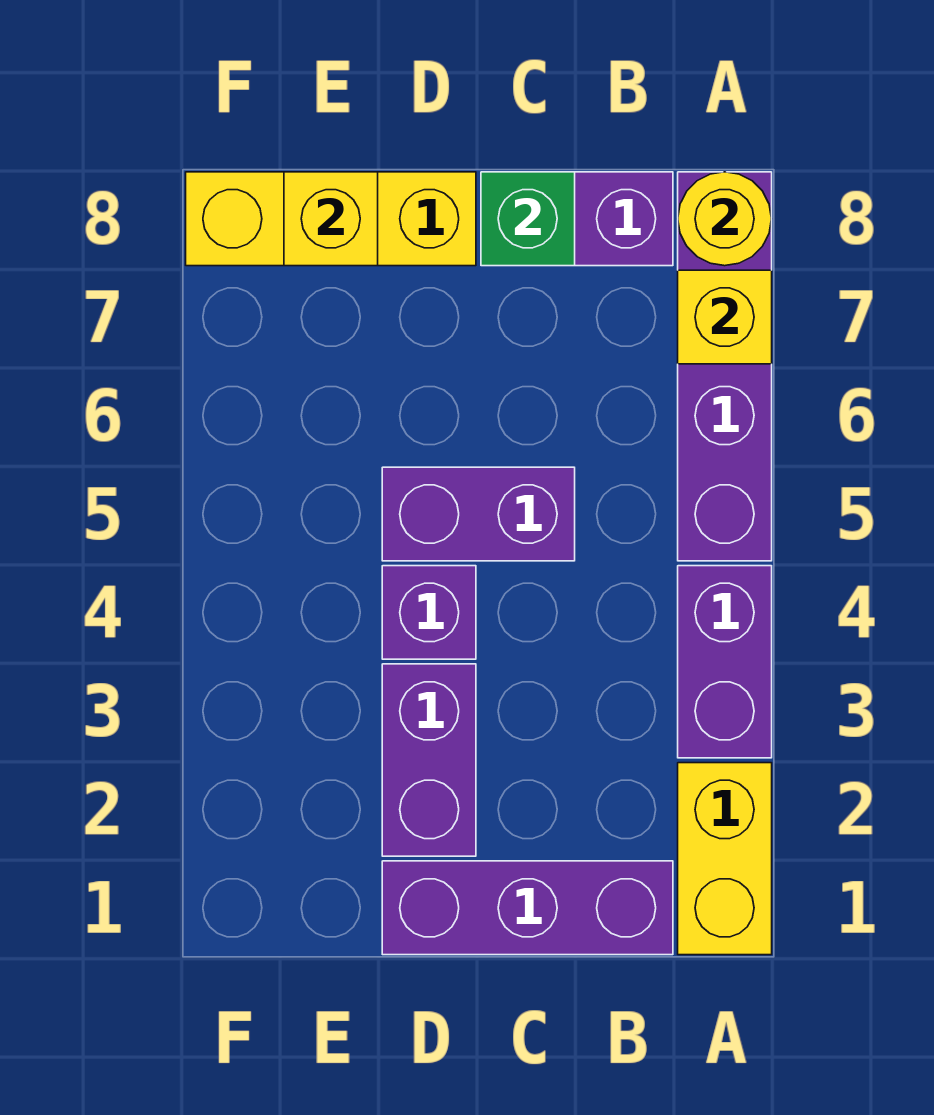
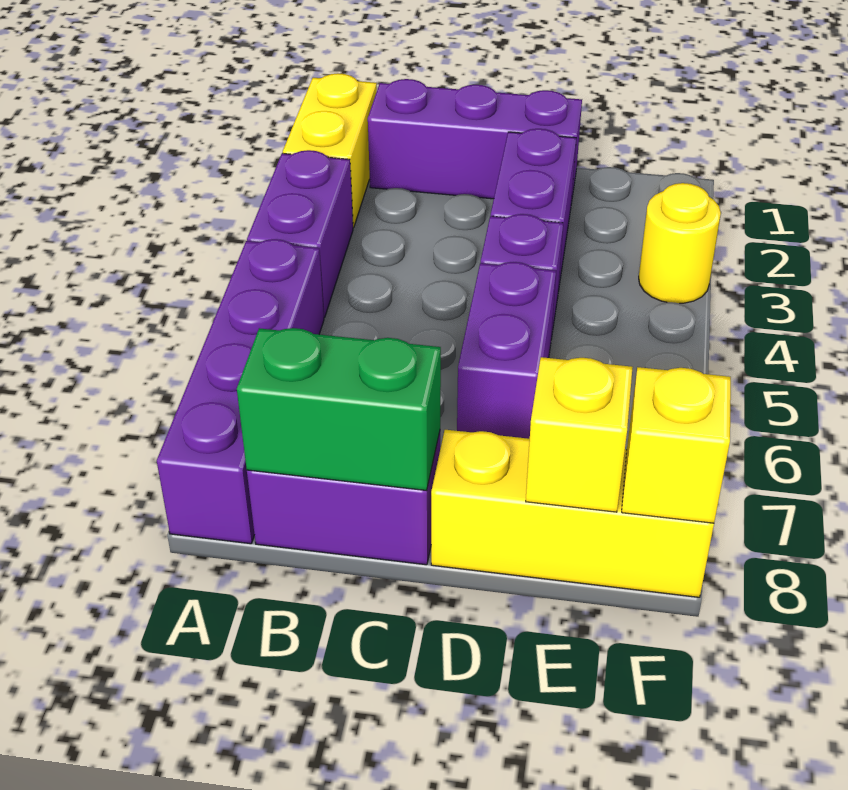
yellow 1x1 brick [678,270,772,364] -> yellow 1x1 brick moved to [622,367,731,523]
yellow 1x1 round brick [678,172,772,266] -> yellow 1x1 round brick moved to [639,183,721,303]
purple 1x2 brick [382,467,575,561] -> purple 1x2 brick turned to [457,262,556,439]
green 1x1 brick [481,172,575,266] -> green 1x2 brick [237,328,441,490]

